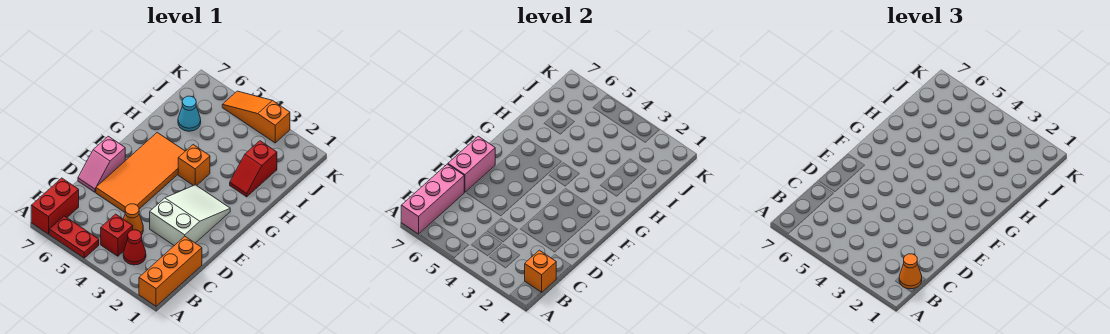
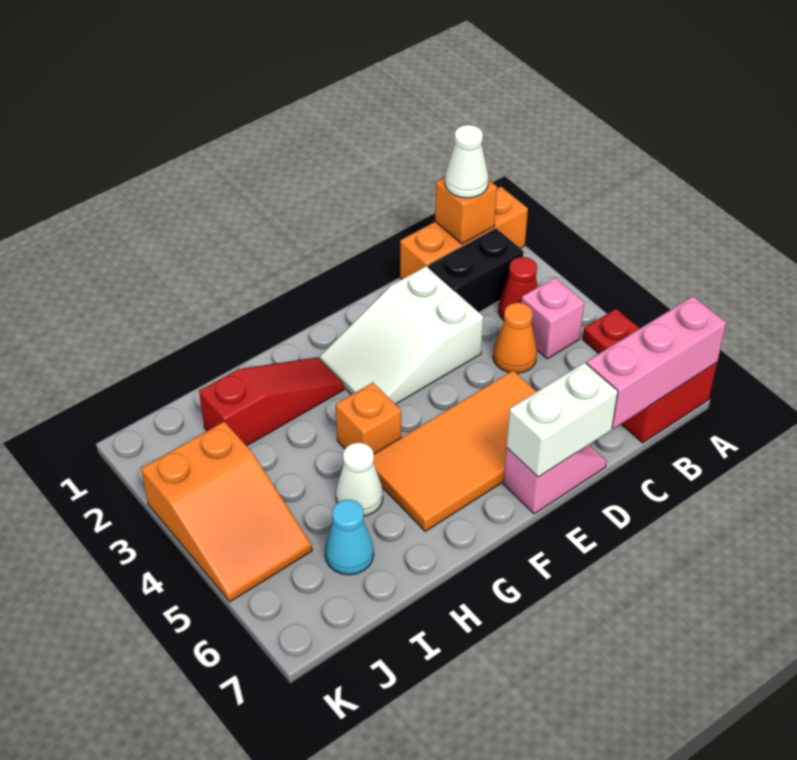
orange 1x1 cone [899,254,922,289] -> white 1x1 cone [445,125,489,198]
none -> black 1x2 brick [428,228,523,312]
red 1x1 brick [101,214,133,256] -> pink 1x1 brick [521,278,584,359]
pink 1x2 brick [448,136,495,192] -> white 1x2 brick [507,363,618,477]
red 1x2 slope [230,141,277,197] -> red 1x3 slope [199,357,344,446]
none -> white 1x1 cone [336,443,383,516]
orange 1x3 slope [222,91,290,143] -> orange 2x3 slope [141,422,312,602]

